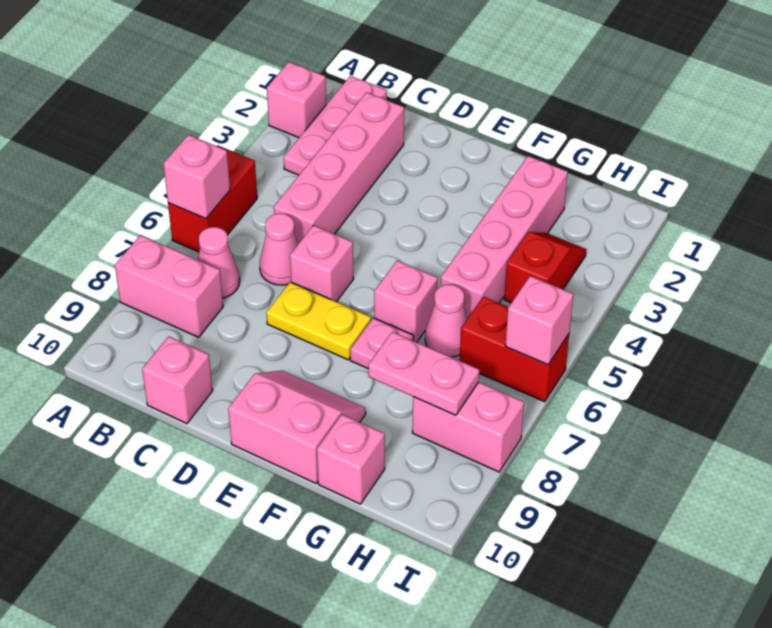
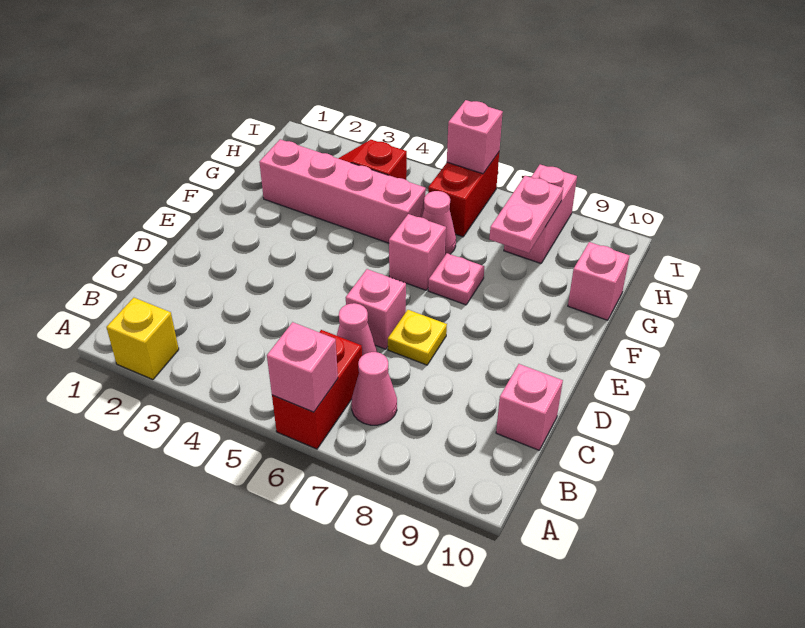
pink 1x1 brick [267,62,326,138] -> yellow 1x1 brick [106,298,179,379]
red 1x2 brick [168,145,257,252] -> red 1x2 brick turned to [272,330,362,449]
pink 1x2 brick [115,235,223,337] -> none
pink 1x3 plate [283,76,387,175] -> none
pink 1x4 brick [274,92,404,244] -> none
yellow 1x2 plate [266,282,371,360] -> yellow 1x1 plate [388,310,447,365]
pink 2x2 slope [228,370,366,483] -> none

